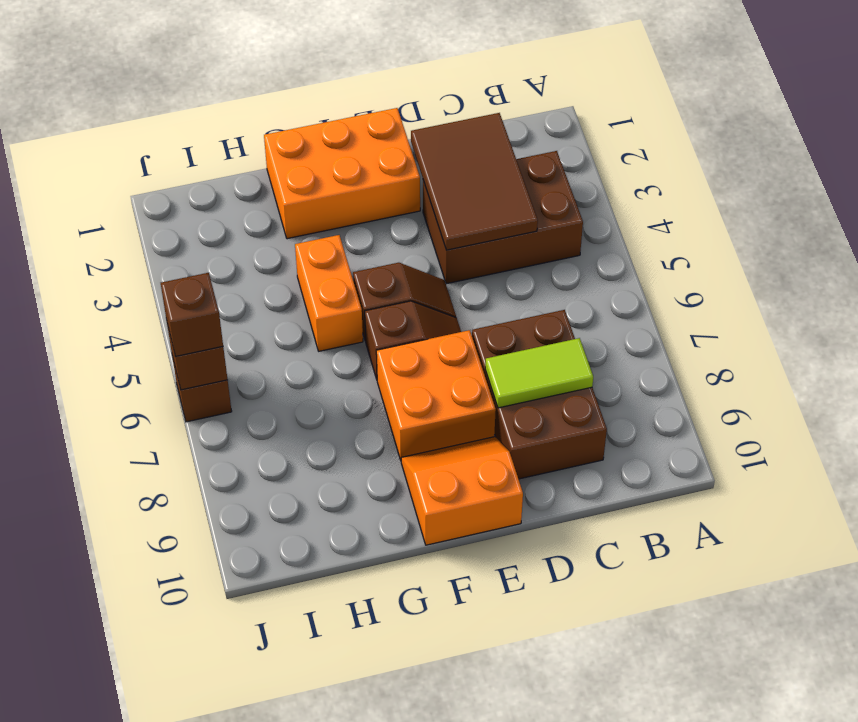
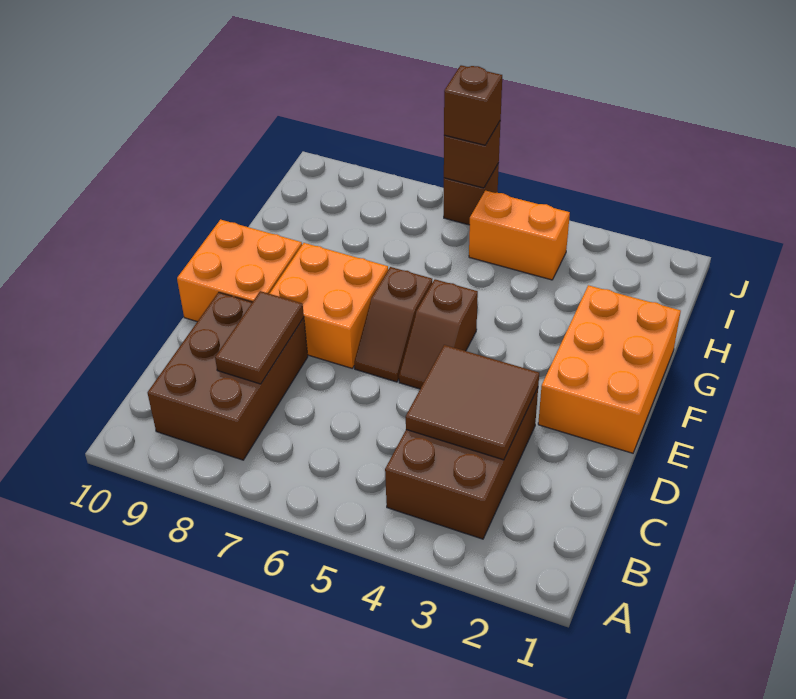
brown 2x3 tile [411,113,538,250] -> brown 2x2 tile [406,345,539,460]
brown 2x3 brick [472,310,607,479] -> brown 2x3 brick turned to [148,292,308,460]
lime 1x2 tile [485,338,593,408] -> brown 1x2 tile [215,291,304,384]
orange 2x2 slope [401,437,523,545] -> orange 2x2 brick [177,220,302,322]
orange 1x2 brick [295,235,363,351] -> orange 1x2 brick moved to [469,191,570,280]

